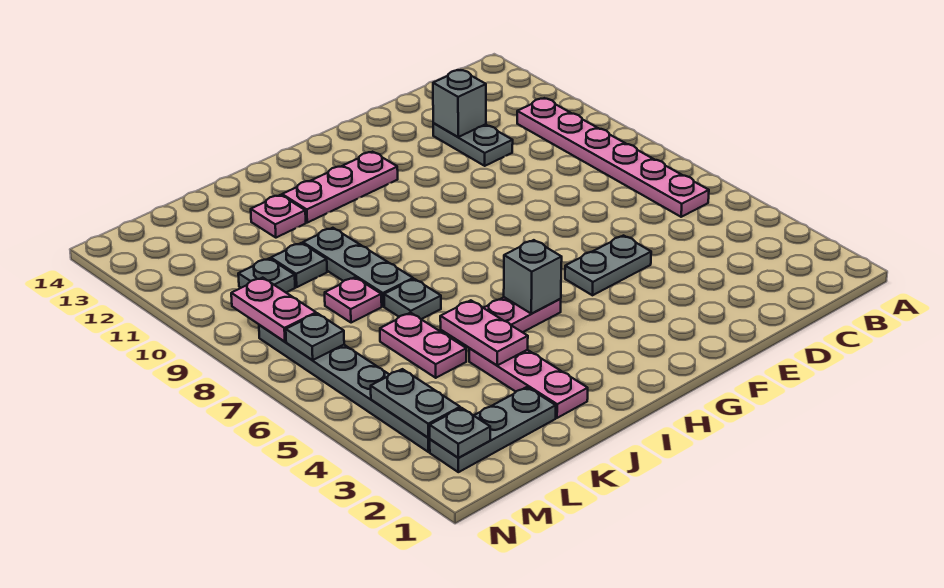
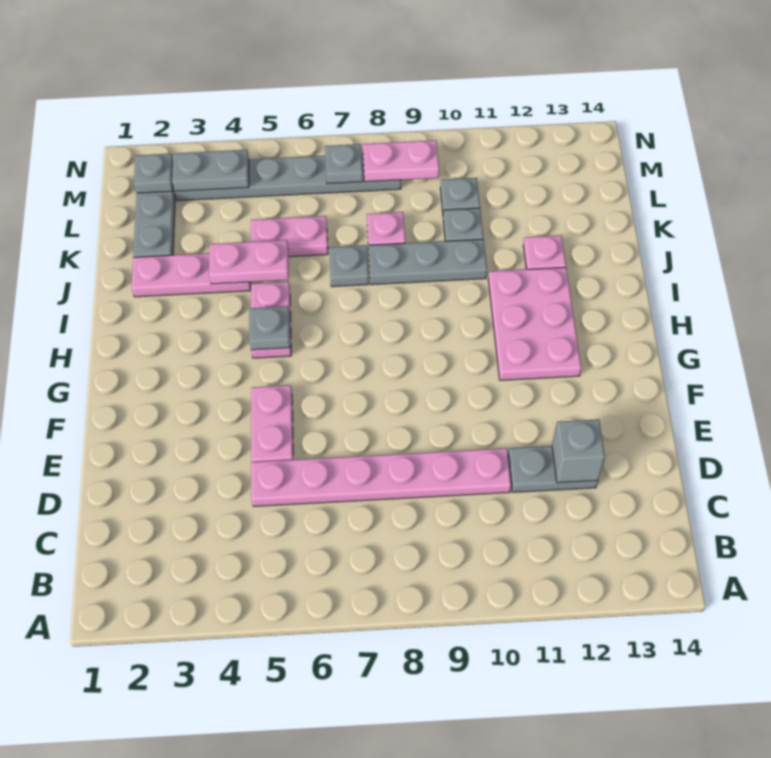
pink 1x6 plate [517,98,709,217] -> pink 1x6 plate moved to [251,448,511,506]
grey 1x2 plate [565,236,651,295] -> pink 1x2 plate [251,385,293,462]
pink 1x3 plate [282,152,398,223] -> pink 2x3 plate [488,267,581,380]
grey 1x1 brick [504,240,562,314] -> grey 1x1 plate [249,306,290,350]

